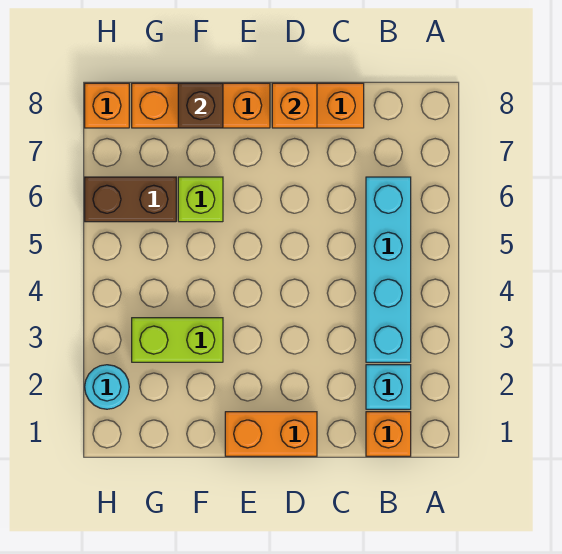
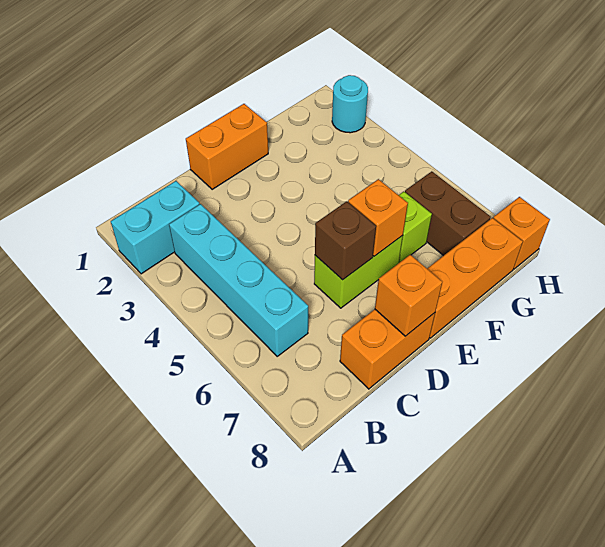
orange 1x1 brick [366,412,411,456] -> orange 1x1 brick moved to [348,179,408,256]
cyan 1x1 brick [366,365,411,409] -> cyan 1x2 brick [111,181,200,274]
lime 1x2 brick [132,318,223,362] -> lime 1x2 brick moved to [314,236,403,308]
brown 1x1 brick [178,83,223,128] -> brown 1x1 brick moved to [315,201,376,280]
brown 1x2 brick [85,177,176,222] -> brown 1x2 brick turned to [405,171,491,256]

